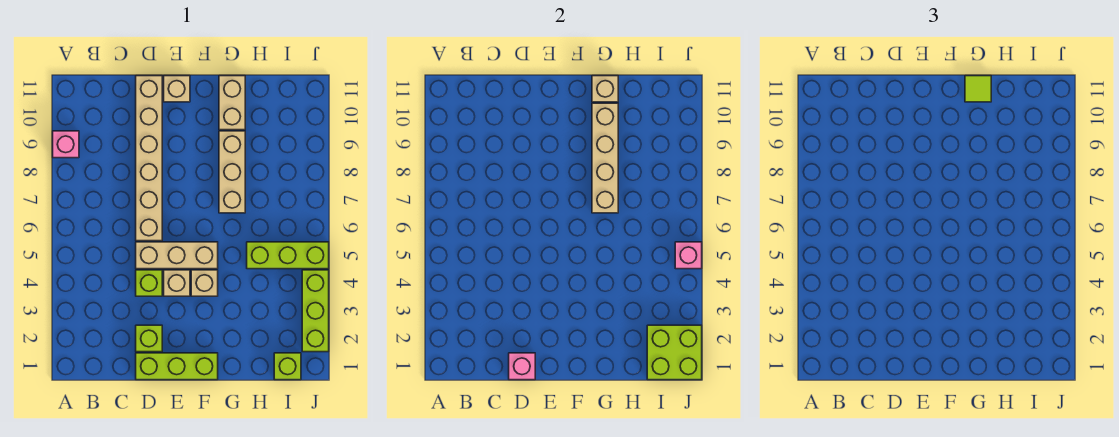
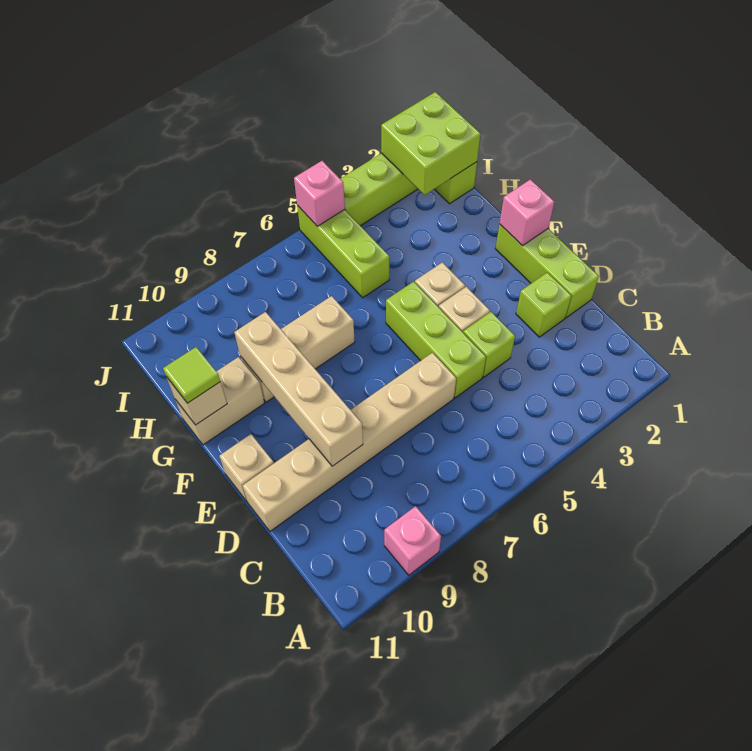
pink 1x1 brick [509,353,535,380] -> pink 1x1 brick moved to [500,179,554,246]
tan 1x3 brick [136,242,218,269] -> lime 1x3 brick [386,282,486,398]
tan 1x4 brick [592,103,618,213] -> tan 1x4 brick turned to [234,312,363,466]

